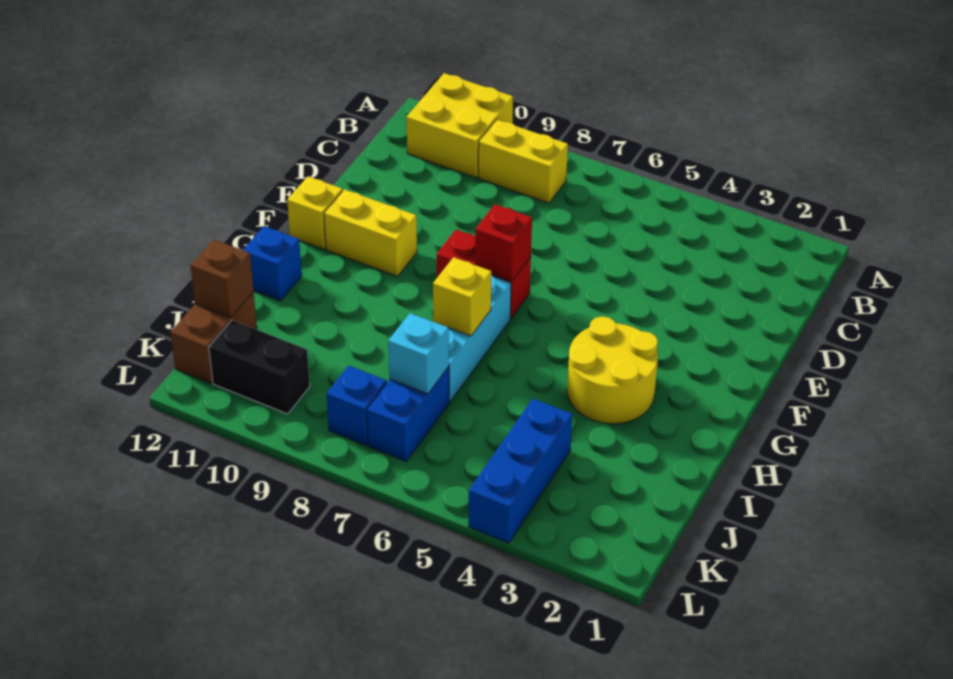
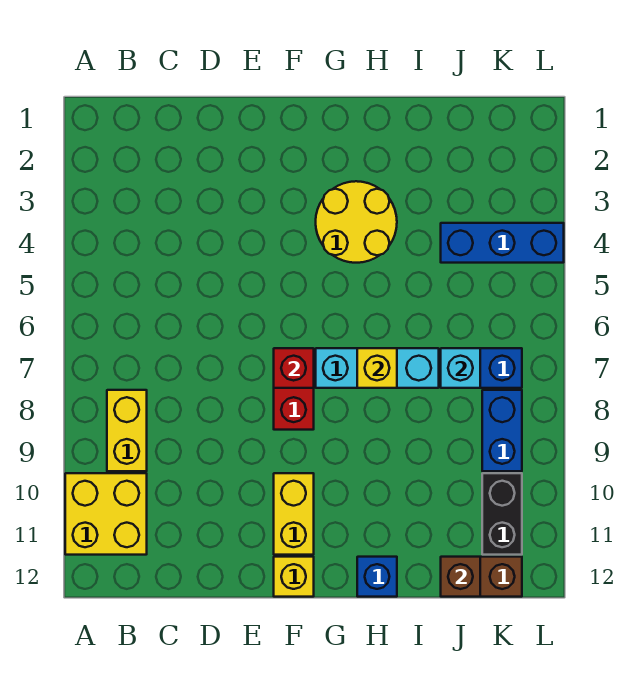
blue 1x1 brick [326,365,387,445] -> blue 1x2 brick [482,390,522,471]

